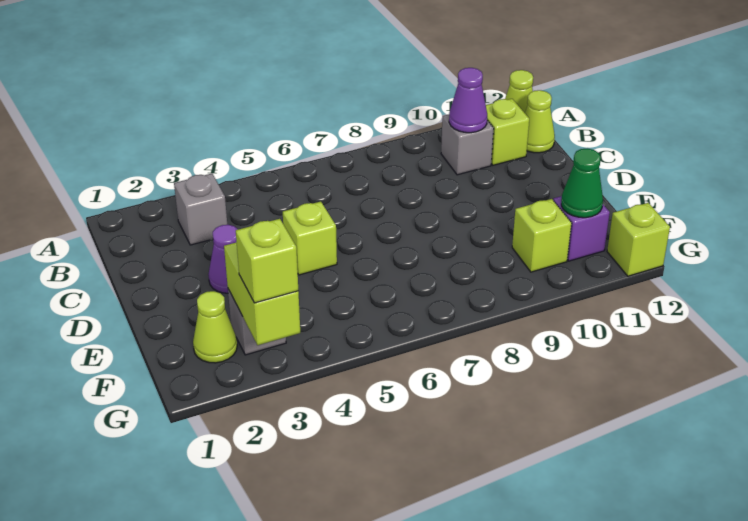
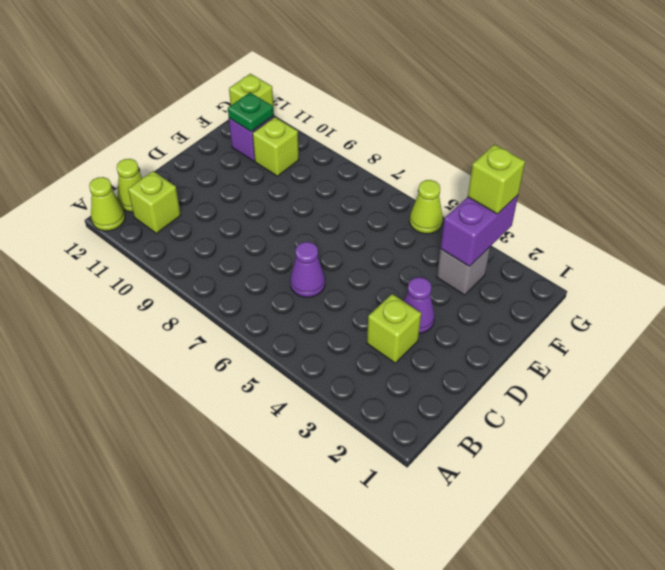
grey 1x1 brick [174,174,227,245] -> none
grey 1x1 brick [441,114,494,175] -> none
purple 1x1 cone [449,68,487,133] -> purple 1x1 cone moved to [290,242,325,297]
lime 1x1 brick [283,202,337,275] -> lime 1x1 brick moved to [367,294,421,363]
lime 1x1 cone [193,291,237,363] -> lime 1x1 cone moved to [410,180,443,234]
lime 1x2 brick [224,242,300,345] -> purple 1x2 brick [441,195,518,266]
green 1x1 cone [561,149,603,218] -> green 1x1 plate [228,93,273,132]

